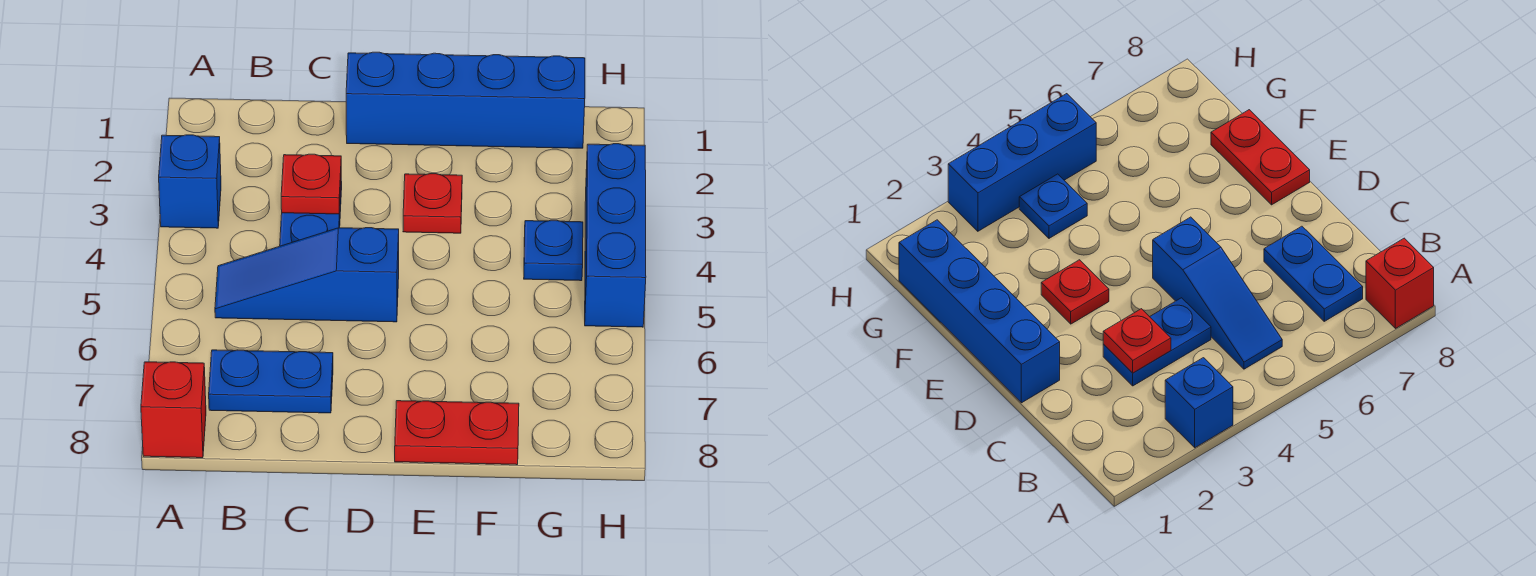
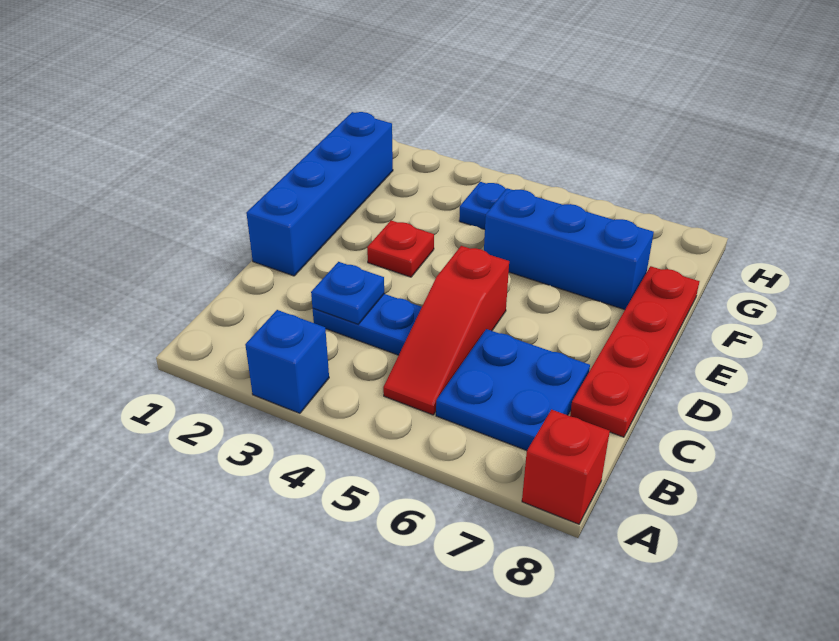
blue 1x3 slope [215,228,399,322] -> red 1x3 slope [383,246,509,415]
blue 1x2 plate [209,350,333,413] -> blue 2x2 plate [436,329,590,451]
red 1x1 plate [281,154,341,214] -> blue 1x1 plate [311,262,384,324]
red 1x2 plate [395,401,519,465] -> red 1x4 plate [570,266,700,437]
blue 1x3 brick [585,144,646,327] -> blue 1x3 brick moved to [484,188,654,310]

